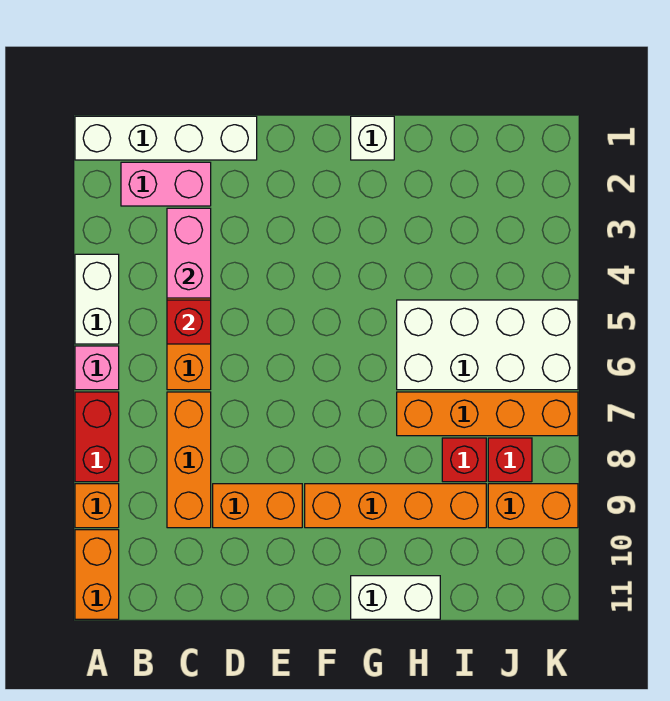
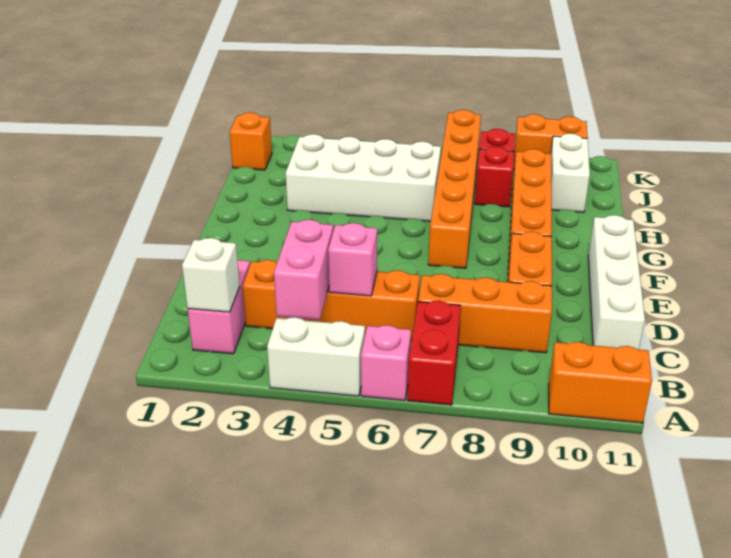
white 1x4 brick [75,116,257,160] -> white 1x4 brick moved to [588,215,645,350]
red 1x2 brick [75,392,119,482] -> red 1x2 brick turned to [407,301,461,405]
orange 1x1 brick [75,484,119,528] -> orange 1x1 brick moved to [230,113,272,170]
pink 1x2 brick [167,208,211,298] -> pink 1x2 brick turned to [274,220,333,320]
red 1x1 brick [167,300,211,344] -> pink 1x1 brick [328,223,377,296]
white 1x1 brick [351,116,394,160] -> white 1x1 brick moved to [182,238,240,312]
white 1x2 brick [351,576,440,619] -> white 1x2 brick moved to [551,134,590,212]
white 2x4 brick [397,300,578,390] -> white 2x4 brick turned to [286,134,441,221]
orange 1x4 brick [397,392,578,436] -> orange 1x6 brick [428,110,481,268]
orange 1x2 brick [488,484,578,528] -> orange 1x2 brick turned to [513,114,588,170]

